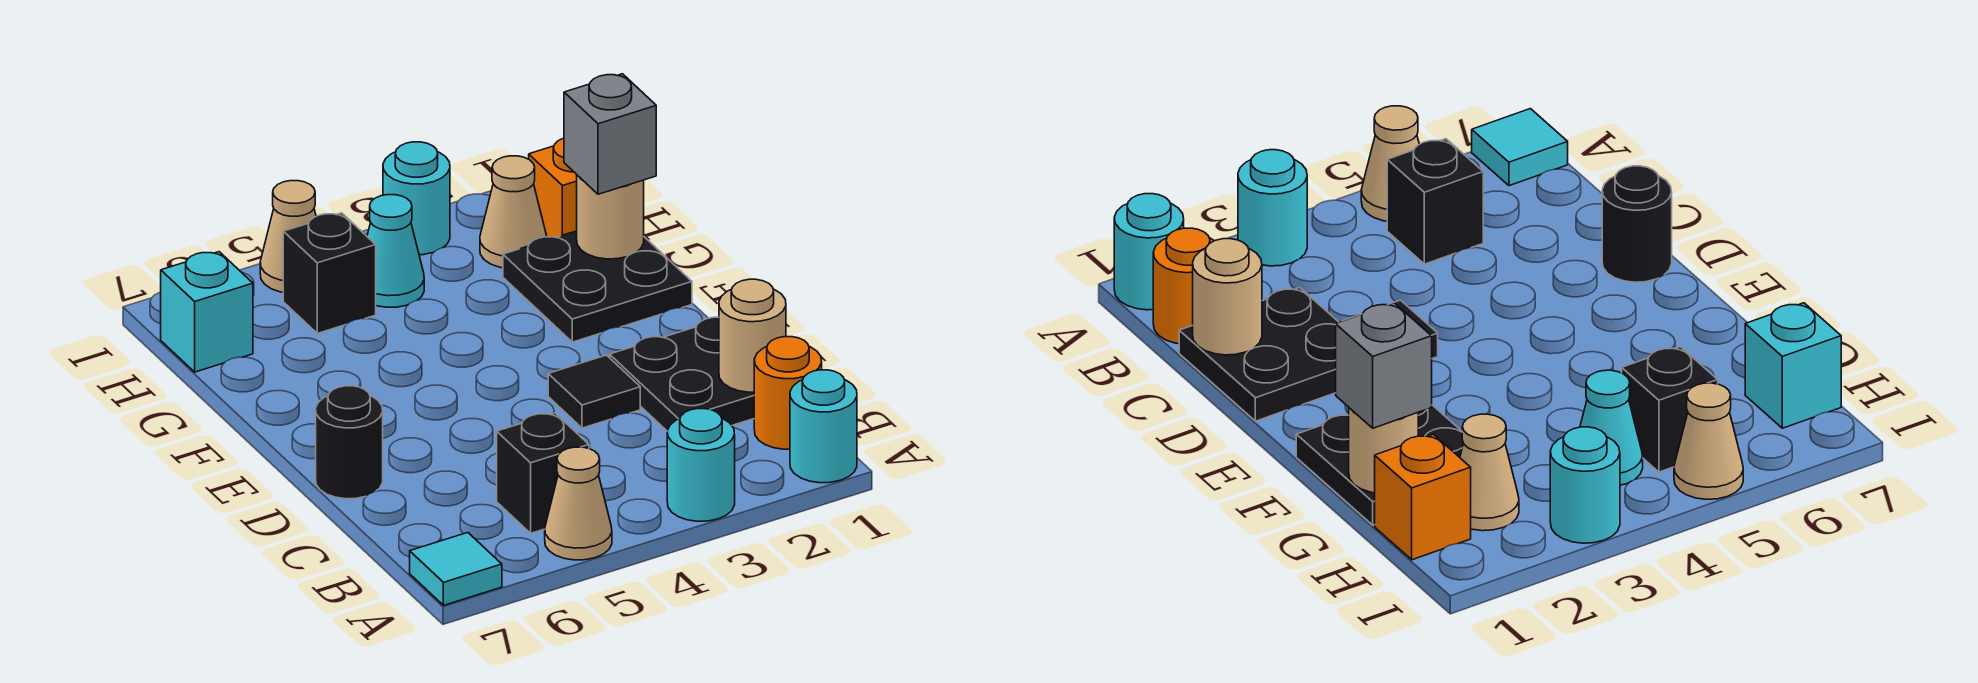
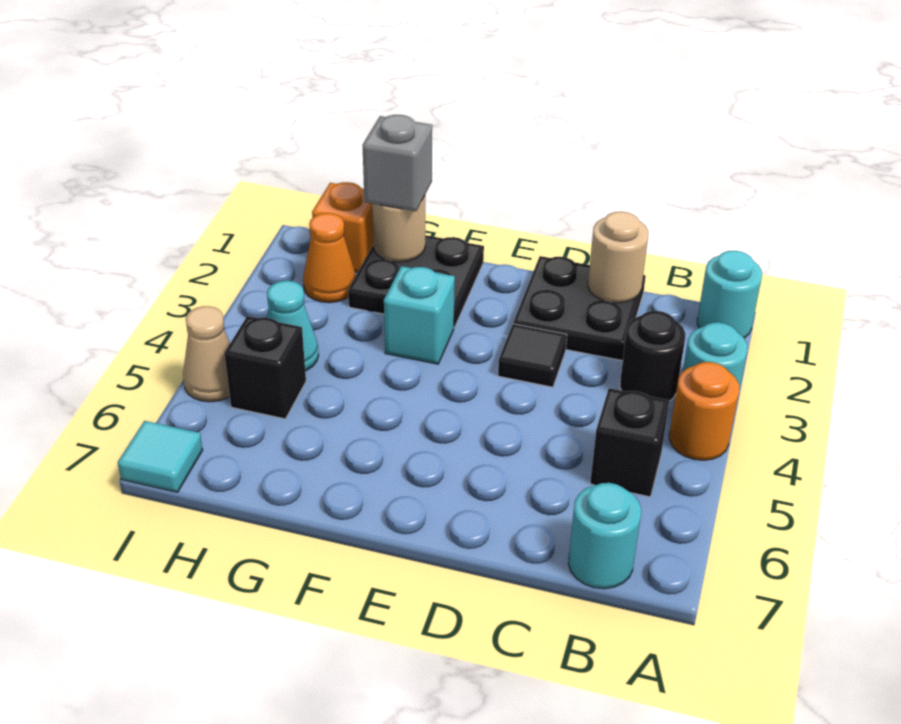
tan 1x1 cone [545,447,612,560] -> none
cyan 1x1 tile [410,533,502,605] -> cyan 1x1 tile moved to [118,421,203,492]
orange 1x1 round brick [754,337,822,449] -> orange 1x1 round brick moved to [669,362,739,460]
black 1x1 round brick [316,386,383,499] -> black 1x1 round brick moved to [620,311,685,401]
tan 1x1 cone [480,156,547,268] -> orange 1x1 cone [303,213,356,303]
cyan 1x1 brick [161,252,253,372] -> cyan 1x1 brick moved to [384,266,455,364]
cyan 1x1 round brick [383,142,450,255] -> cyan 1x1 round brick moved to [568,483,641,589]

